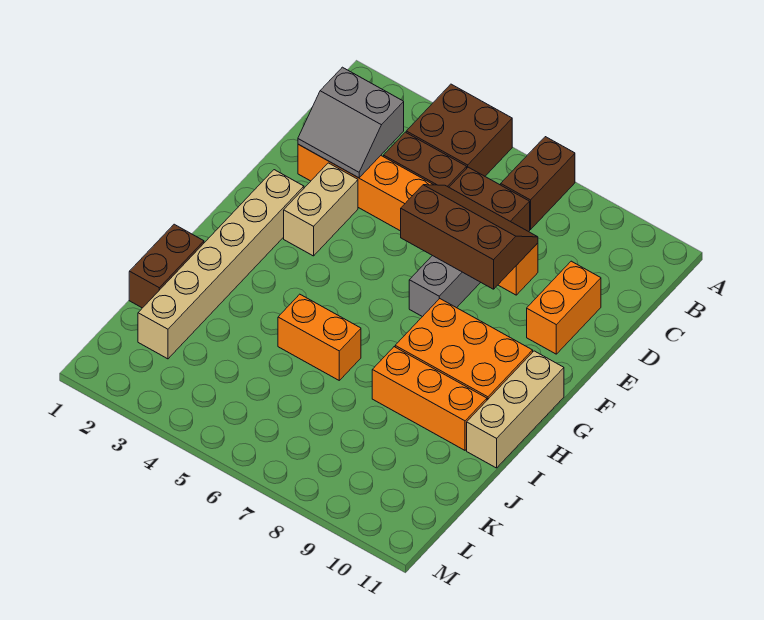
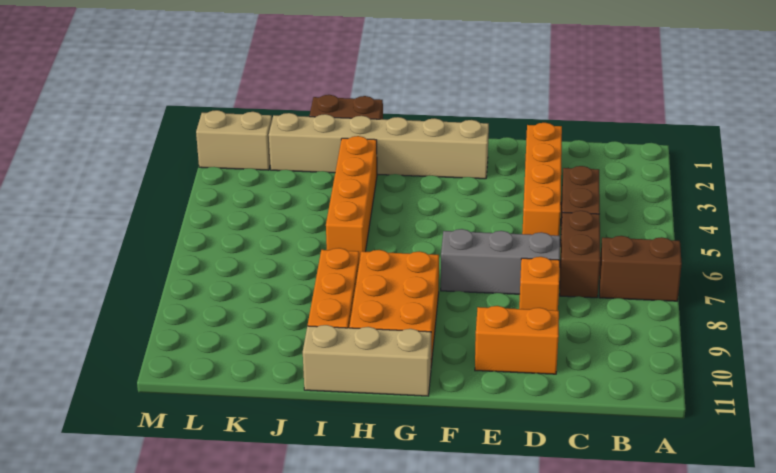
brown 2x2 brick [406,84,512,176] -> none
grey 2x2 slope [298,67,404,178] -> none
brown 2x3 slope [401,185,538,289] -> none
tan 1x2 brick [284,163,358,256] -> tan 1x2 brick moved to [196,110,272,170]
orange 1x2 brick [278,294,361,380] -> orange 1x4 brick [326,136,377,261]

